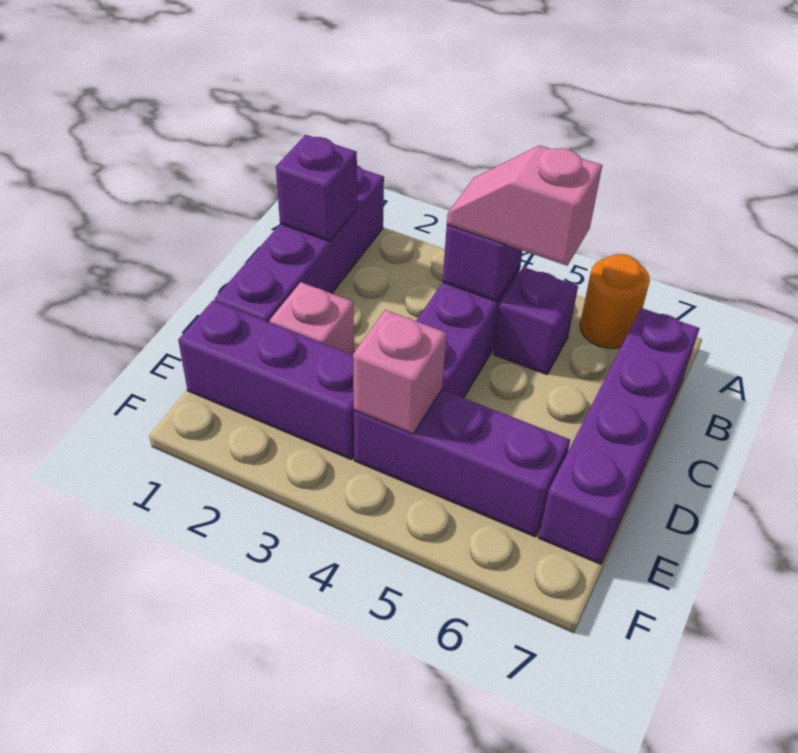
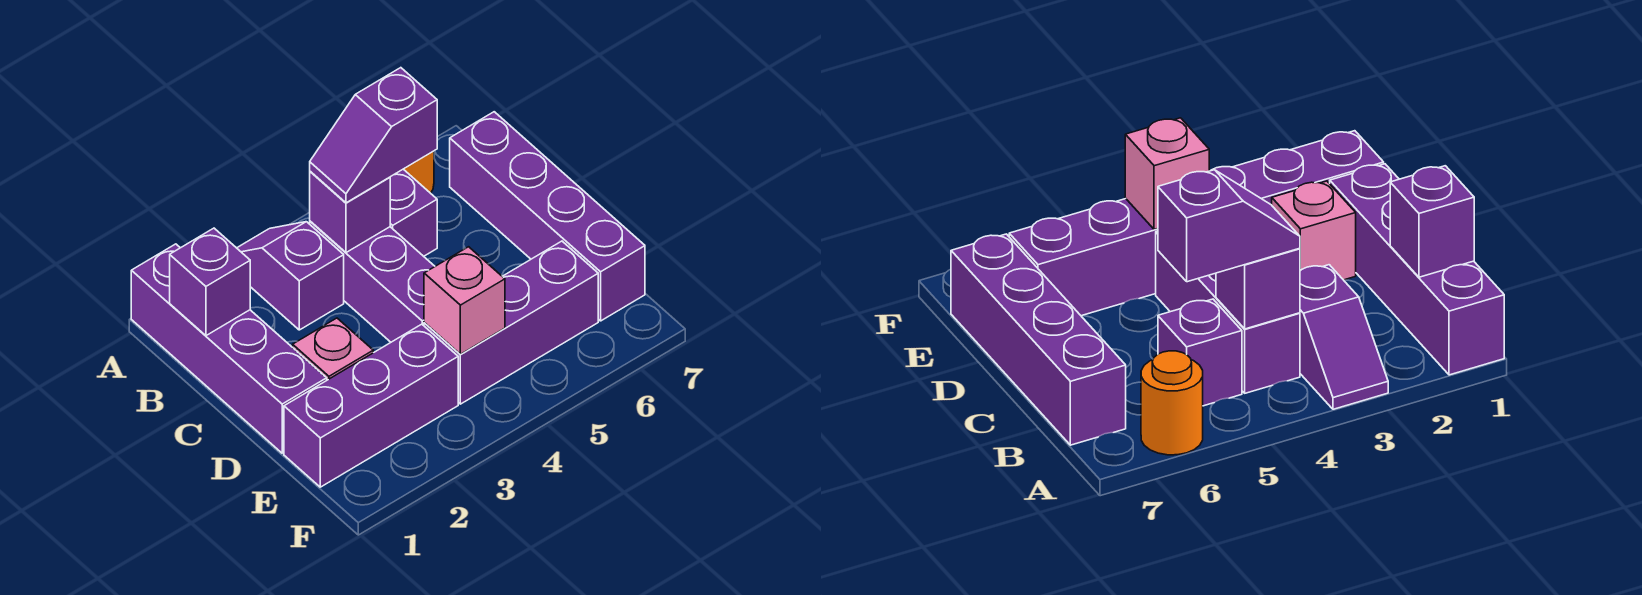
none -> purple 1x2 slope [237,222,344,330]
pink 1x2 slope [447,145,602,266] -> purple 1x2 slope [310,68,437,203]

